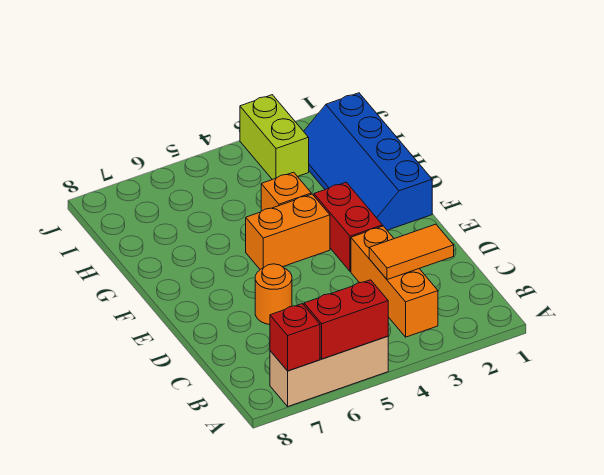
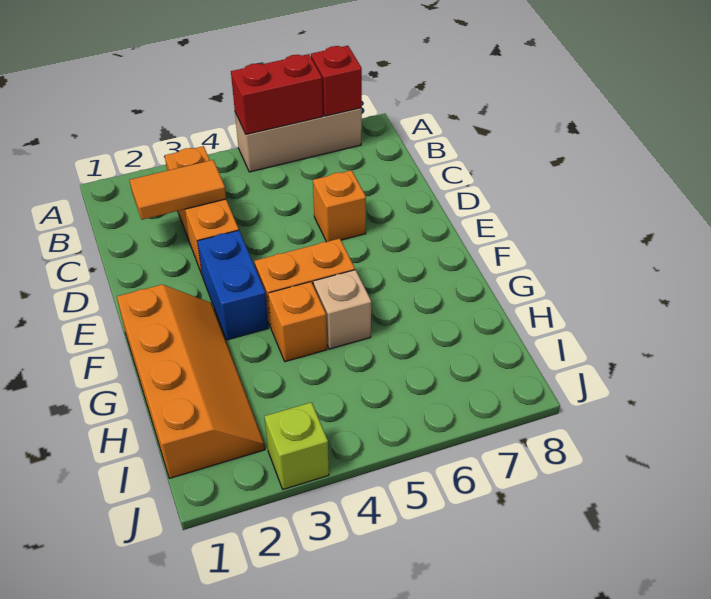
orange 1x1 round brick [255,264,292,325] -> orange 1x1 brick [313,170,366,242]
red 1x2 brick [314,182,383,271] -> blue 1x2 brick [197,230,268,340]
blue 2x4 slope [304,93,432,230] -> orange 2x4 slope [117,285,265,478]
none -> tan 1x1 brick [313,270,371,349]
lime 1x2 brick [240,95,309,180] -> lime 1x1 brick [265,402,329,489]

